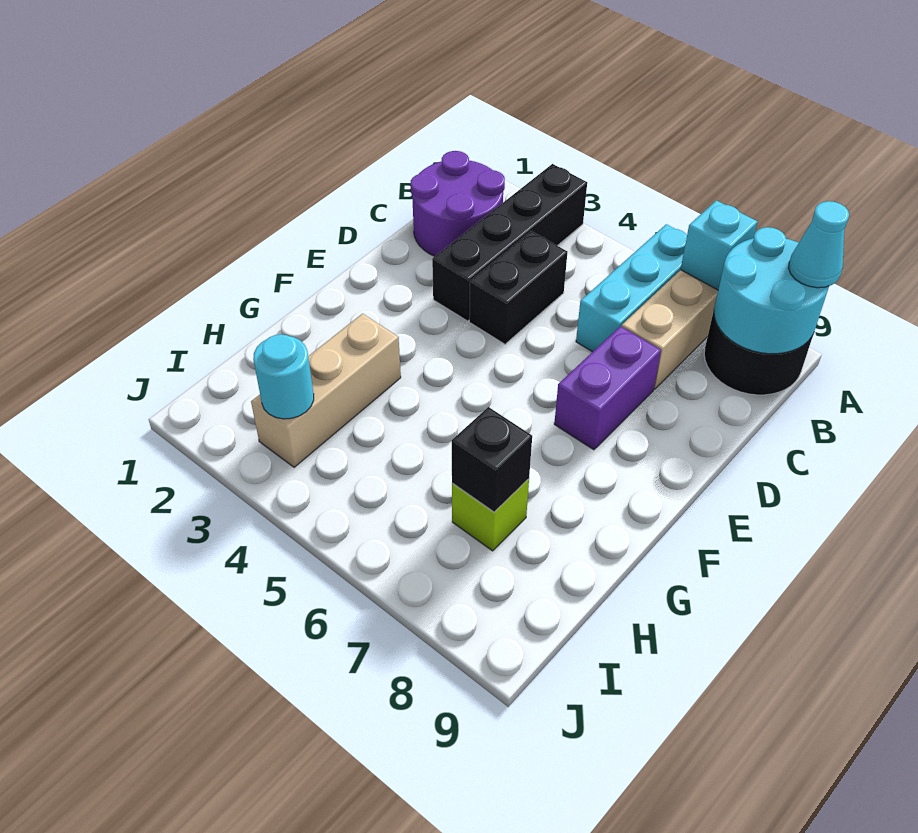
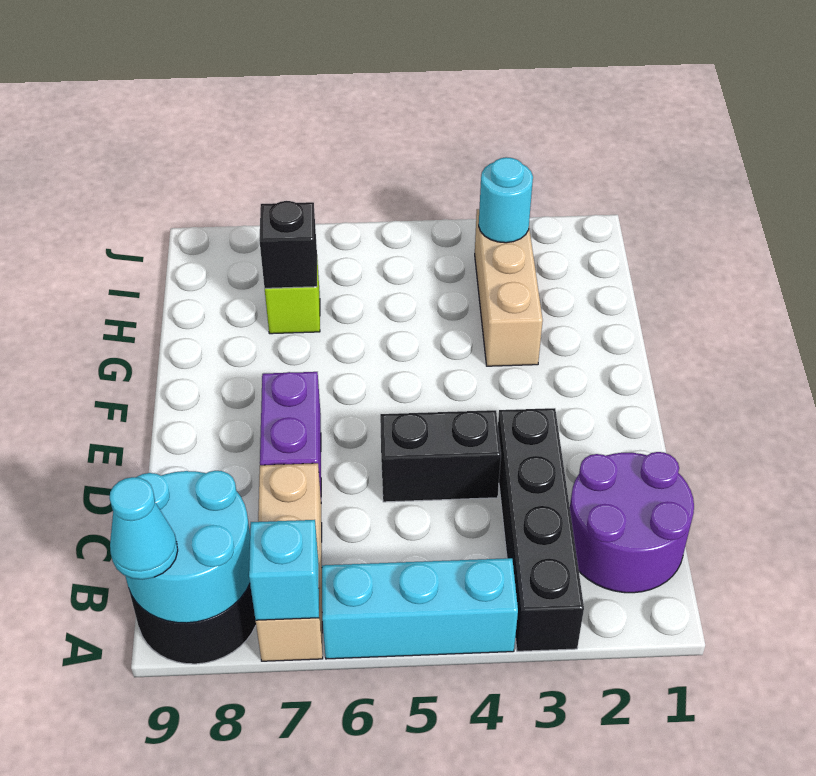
cyan 1x3 brick [576,224,687,352] -> cyan 1x3 brick turned to [322,558,518,659]
black 1x2 brick [469,231,567,344] -> black 1x2 brick turned to [380,410,501,502]

